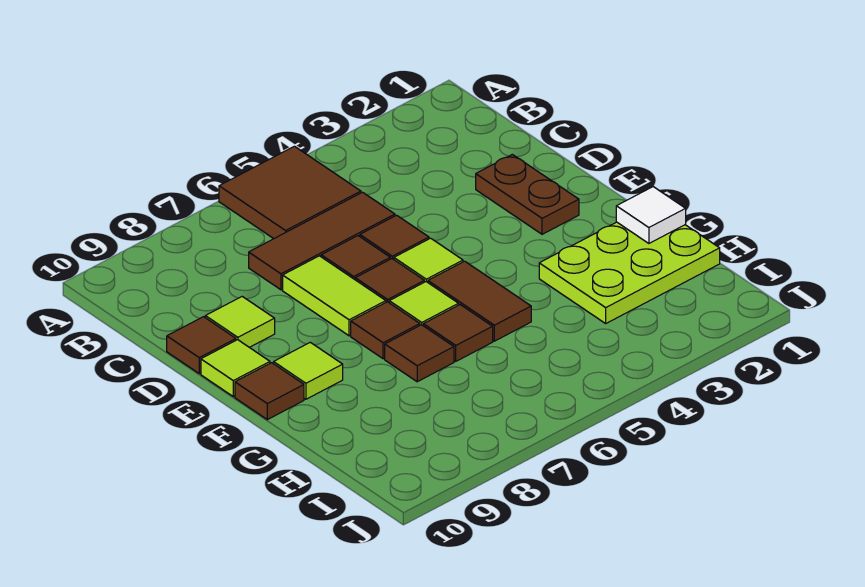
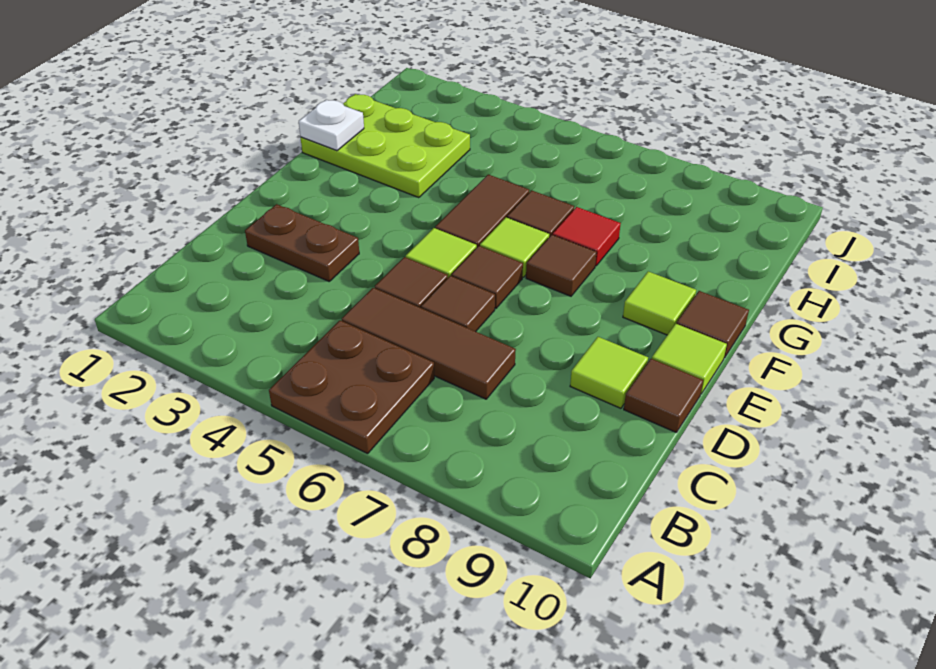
brown 2x2 tile [219,146,361,239] -> brown 2x2 plate [269,320,434,454]
brown 1x2 plate [476,154,579,234] -> brown 1x2 plate turned to [245,204,359,281]
lime 1x2 tile [283,256,386,336] -> none
white 1x1 tile [616,187,686,243] -> white 1x1 plate [299,100,364,151]
brown 1x1 tile [385,325,454,382] -> red 1x1 tile [553,207,621,266]

